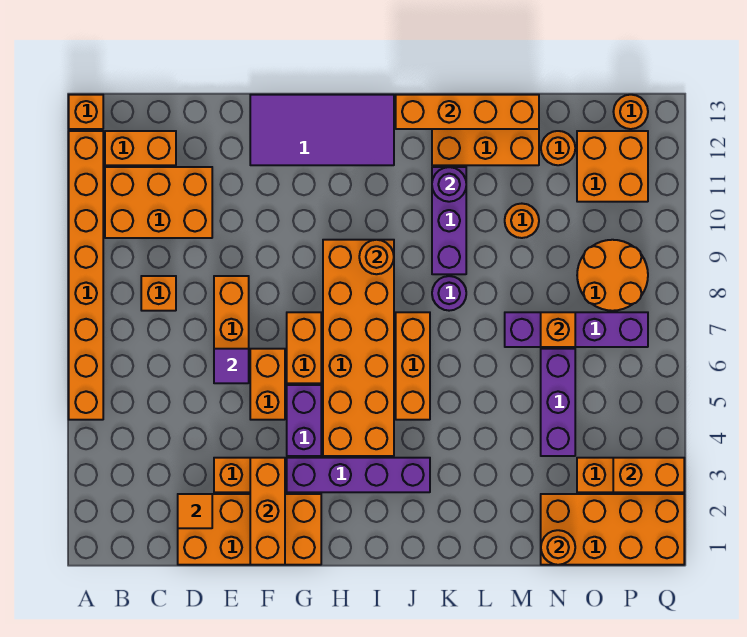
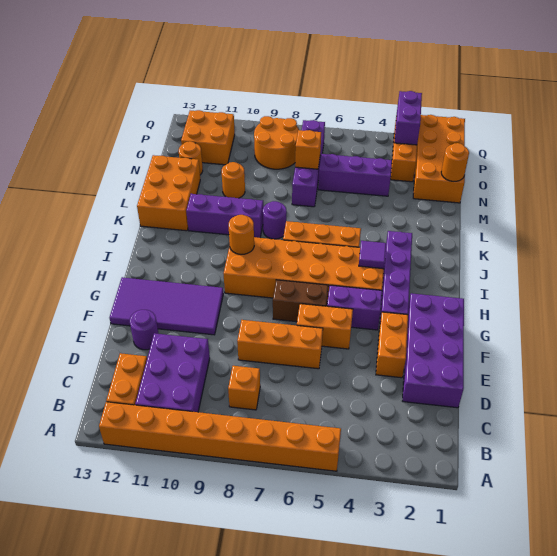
orange 1x1 brick [69,95,103,129] -> none
orange 2x3 brick [105,167,212,238] -> purple 2x3 brick [135,333,210,412]
orange 2x4 brick [178,494,321,565] -> purple 2x4 brick [403,293,464,408]
orange 1x1 tile [178,494,212,528] -> none
purple 1x1 tile [214,349,249,383] -> purple 1x1 tile moved to [359,241,386,269]
orange 1x3 brick [250,458,285,565] -> none
purple 2x4 tile [250,95,394,165] -> purple 2x4 tile turned to [110,277,223,335]
orange 1x2 brick [287,312,321,383] -> brown 1x2 brick [273,280,328,322]
orange 1x4 brick [396,95,539,129] -> none
purple 1x1 round brick [432,167,466,202] -> purple 1x1 round brick moved to [130,310,158,350]
orange 1x2 brick [613,458,684,492] -> purple 1x2 brick [395,91,422,145]
orange 1x1 round brick [613,95,648,129] -> none

